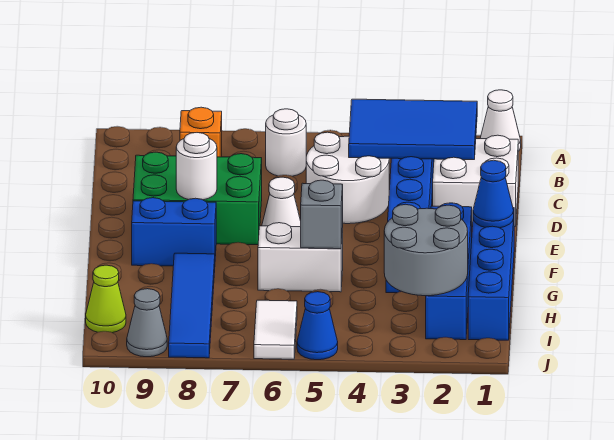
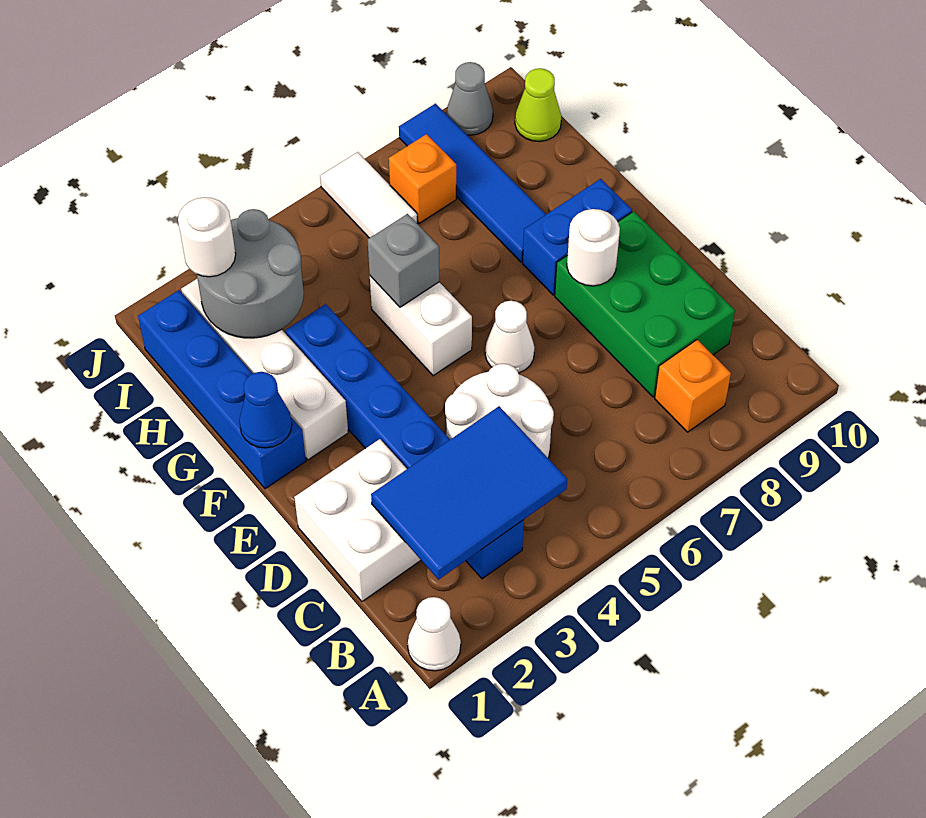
white 1x1 round brick [266,109,306,176] -> white 1x1 round brick moved to [178,197,236,277]
green 2x3 brick [133,152,262,245] -> green 2x3 brick turned to [555,211,735,397]
blue 1x4 brick [426,203,472,340] -> white 1x4 brick [181,279,348,460]
white 1x2 brick [258,223,343,292] -> white 1x2 brick turned to [370,276,472,376]
none -> orange 1x1 brick [389,134,456,223]
blue 1x1 cone [297,292,338,360] -> none

